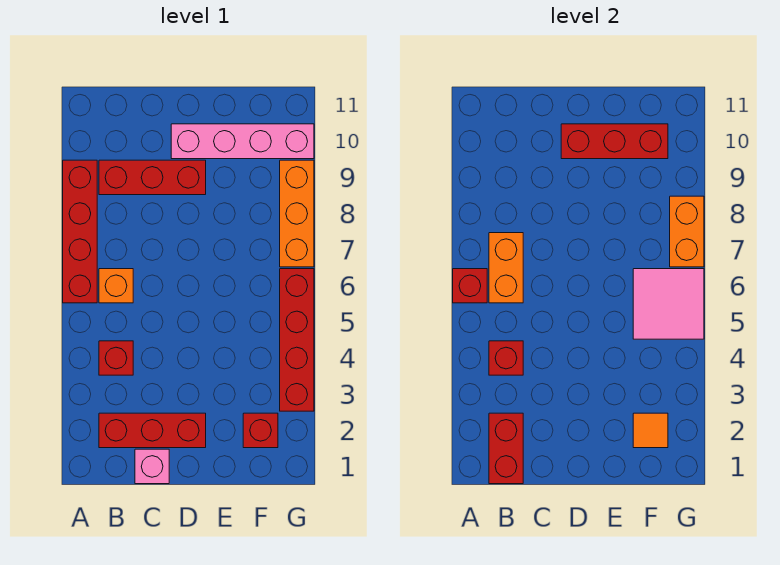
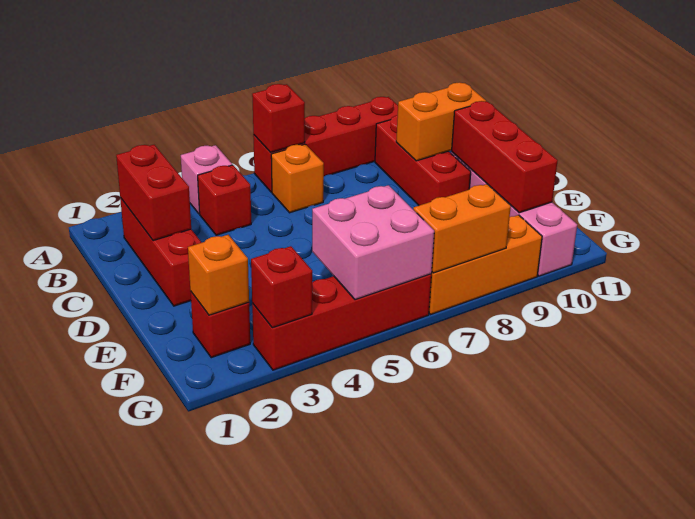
red 1x2 brick [489,413,523,484] -> red 1x2 brick turned to [116,145,191,241]
red 1x1 brick [489,341,523,375] -> red 1x1 brick moved to [251,246,312,328]
orange 1x2 brick [489,233,523,303] -> orange 1x2 brick moved to [396,82,486,161]
pink 1x1 brick [135,449,169,484] -> pink 1x1 brick moved to [181,145,232,214]
orange 1x1 tile [633,413,668,448] -> orange 1x1 brick [188,235,249,315]
pink 2x2 tile [633,269,704,339] -> pink 2x2 brick [312,185,434,300]

